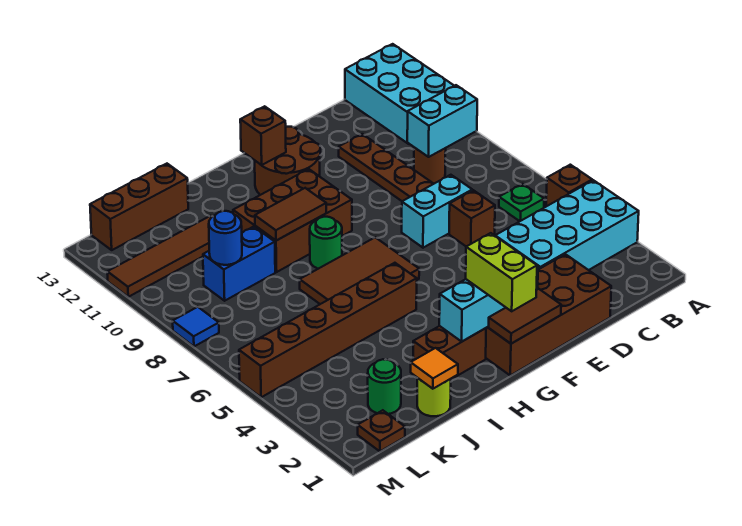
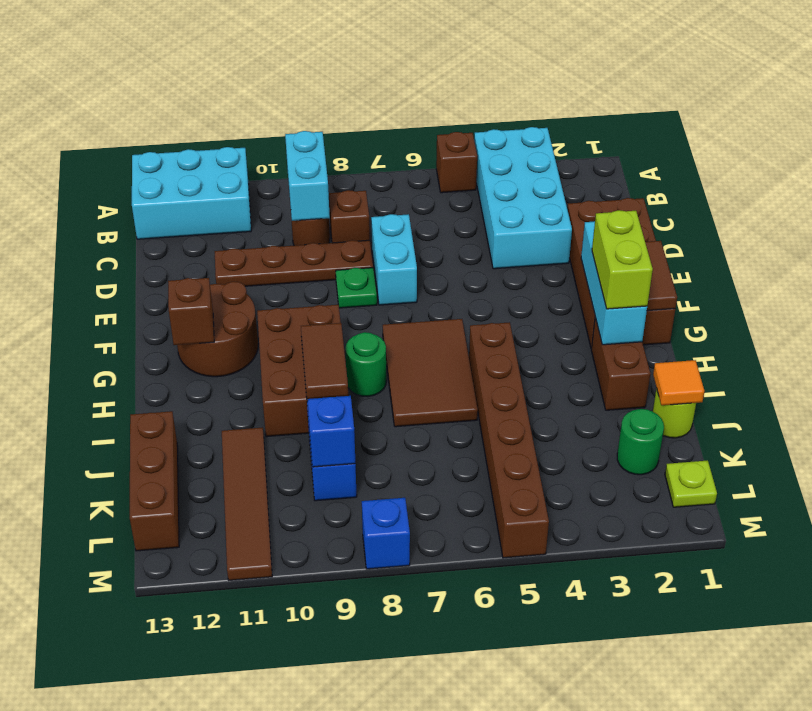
green 1x1 plate [499,184,544,221] -> green 1x1 plate moved to [336,268,377,308]
brown 1x1 brick [449,190,495,247] -> brown 1x1 brick moved to [329,190,370,243]
lime 1x2 brick [466,233,537,311] -> lime 1x2 brick turned to [592,210,653,309]
blue 1x1 round brick [209,211,242,265] -> blue 1x1 brick [307,396,355,467]
brown 1x1 plate [358,410,405,451] -> lime 1x1 plate [665,460,717,507]
blue 1x1 tile [173,307,219,346] -> blue 1x1 brick [362,498,410,569]

